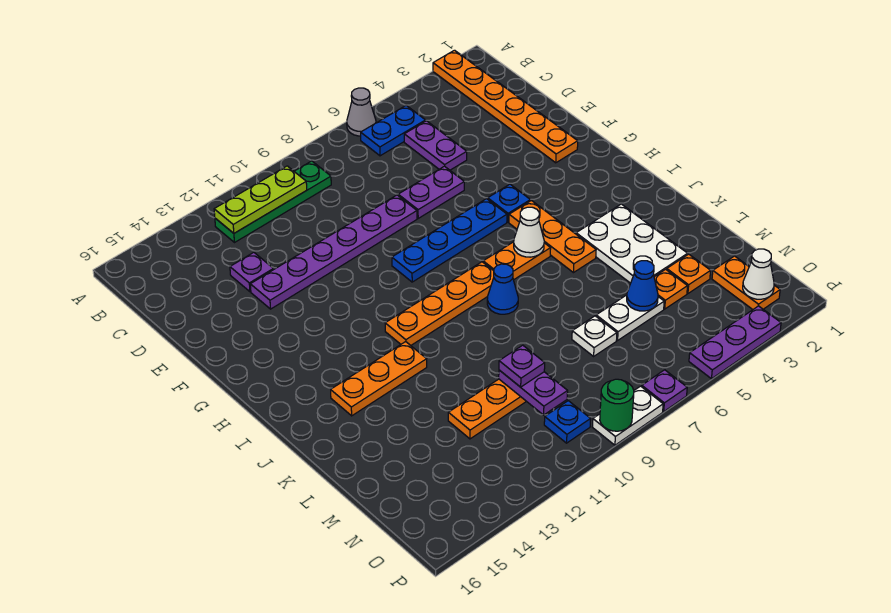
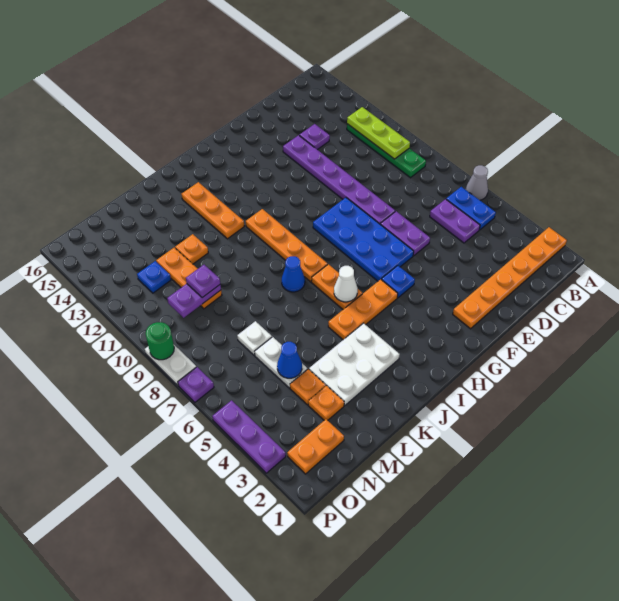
purple 1x2 plate [404,121,467,170] -> purple 1x2 plate turned to [430,199,480,243]
blue 1x4 plate [392,199,507,282] -> blue 2x4 plate [313,198,414,281]
none -> orange 1x1 plate [175,234,208,264]
white 1x1 cone [743,249,774,299] -> none
blue 1x1 plate [544,401,591,443] -> blue 1x1 plate moved to [137,261,171,293]

